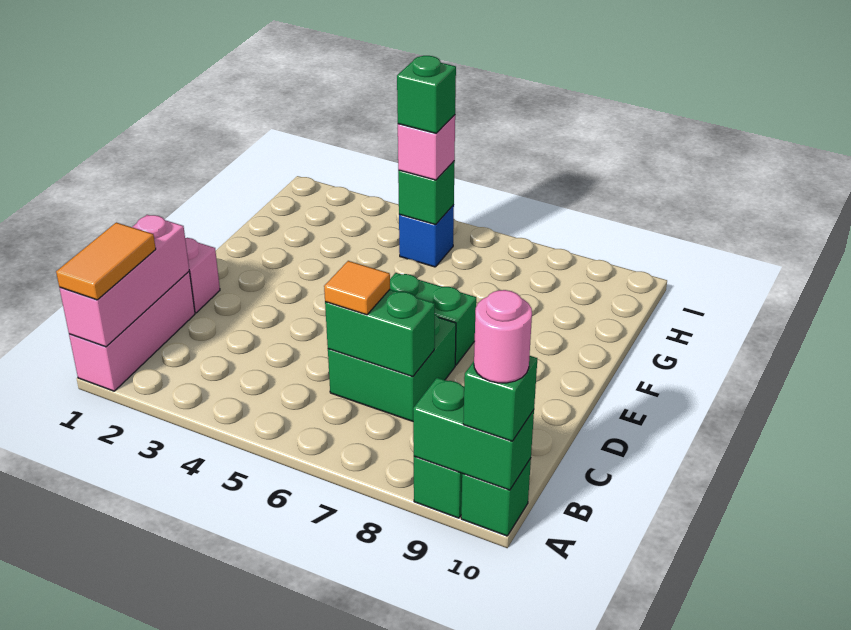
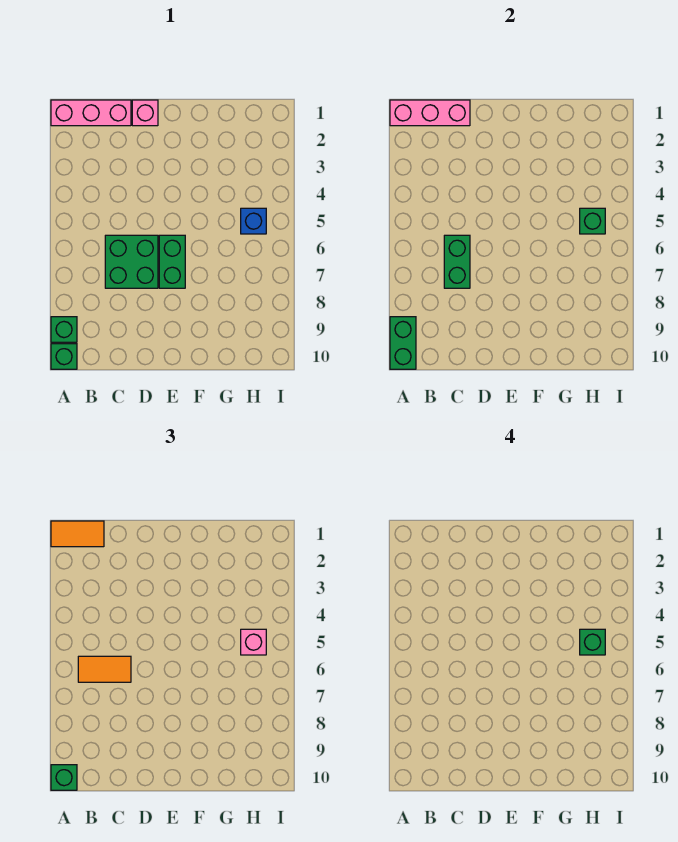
pink 1x1 round brick [474,290,532,383] -> none
orange 1x1 tile [324,261,390,315] -> orange 1x2 tile [78,656,131,682]

